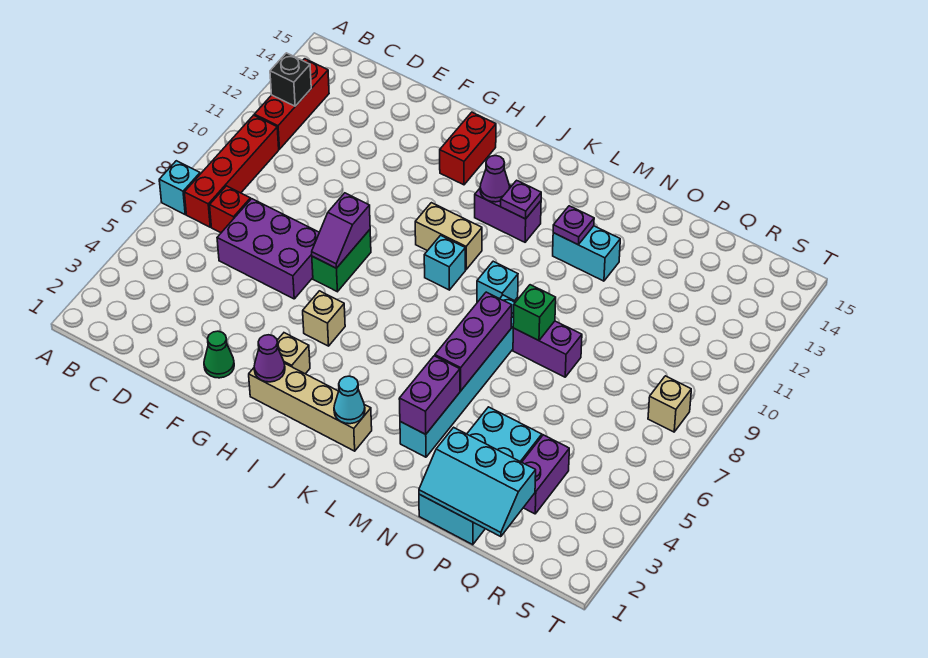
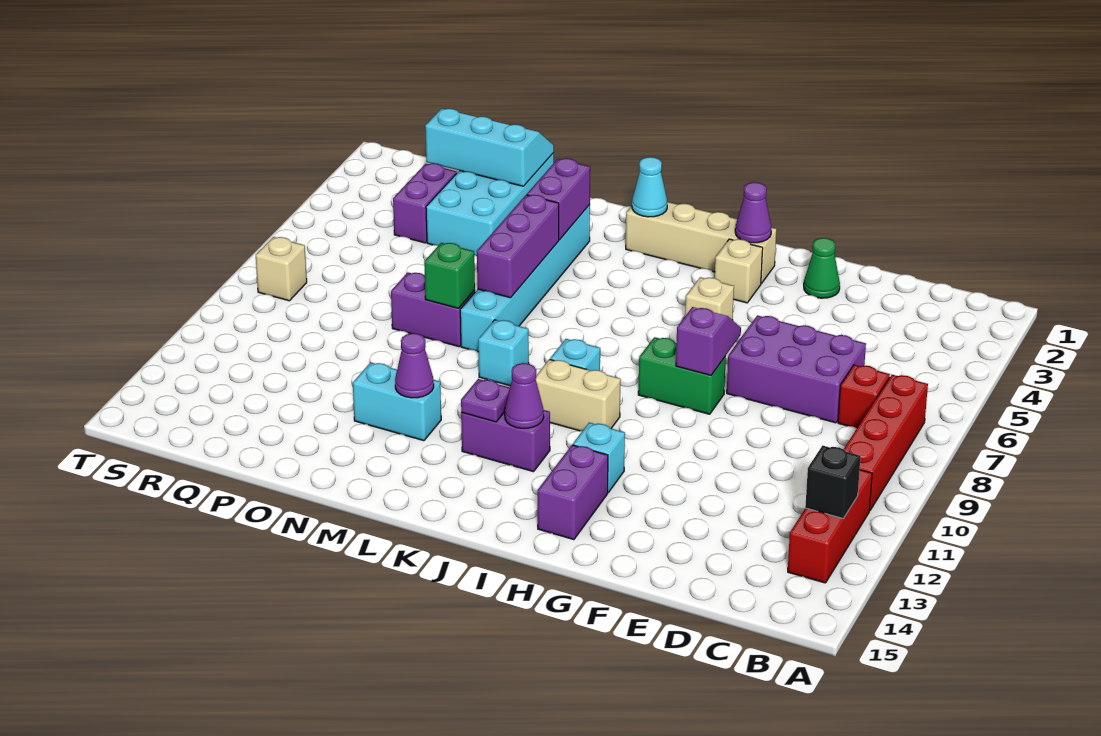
cyan 1x1 brick [159,161,200,214] -> cyan 1x1 brick moved to [573,423,625,492]
green 1x2 brick [312,230,371,292] -> green 1x2 brick turned to [638,337,726,414]
red 1x2 brick [440,112,496,185] -> purple 1x2 brick [538,445,608,540]
purple 1x1 plate [553,206,594,244] -> purple 1x1 cone [395,333,434,398]

